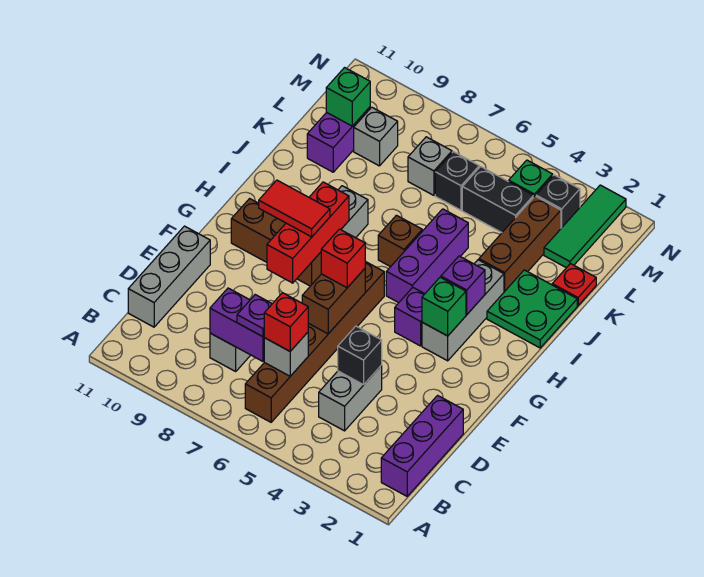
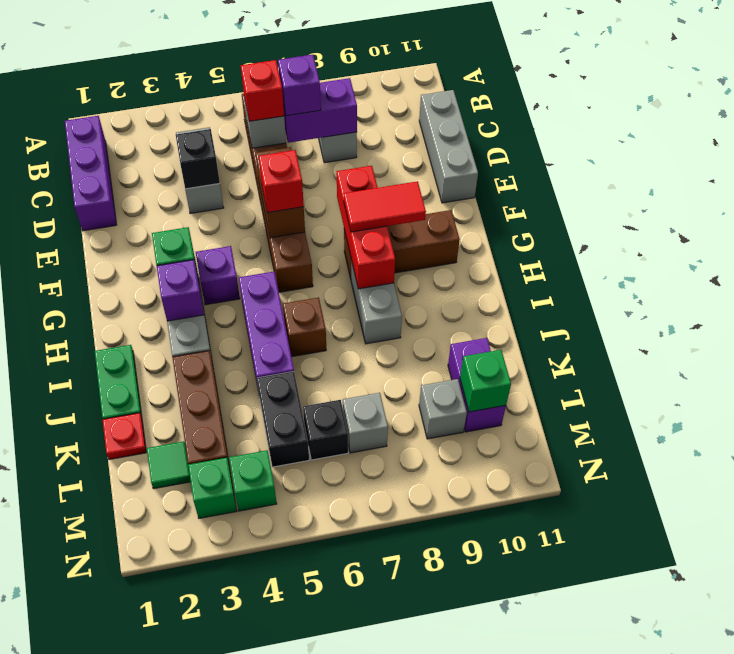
purple 1x1 plate [237,295,272,337] -> purple 1x1 brick [278,55,321,116]
green 2x2 plate [487,270,577,348] -> green 1x2 plate [95,345,142,419]
green 1x3 tile [544,185,626,268] -> green 1x1 tile [147,441,191,489]
black 1x2 brick [462,167,534,232] -> black 1x2 brick turned to [257,372,309,467]
black 1x1 brick [536,175,580,228] -> green 1x1 brick [188,458,237,518]

